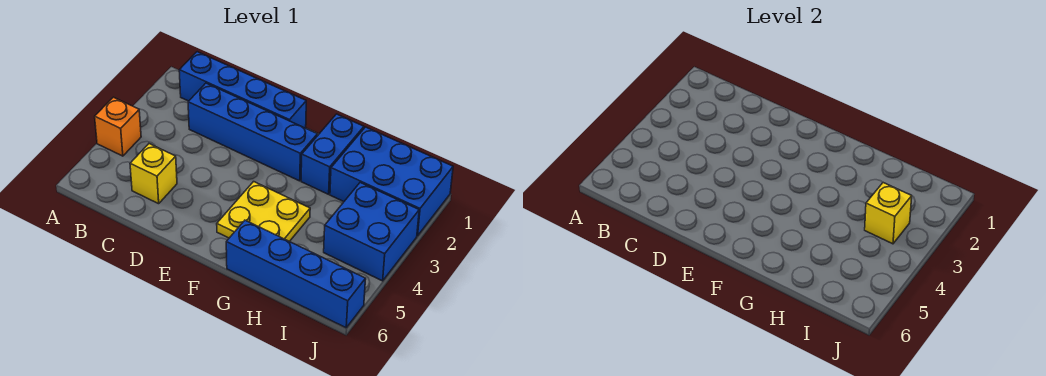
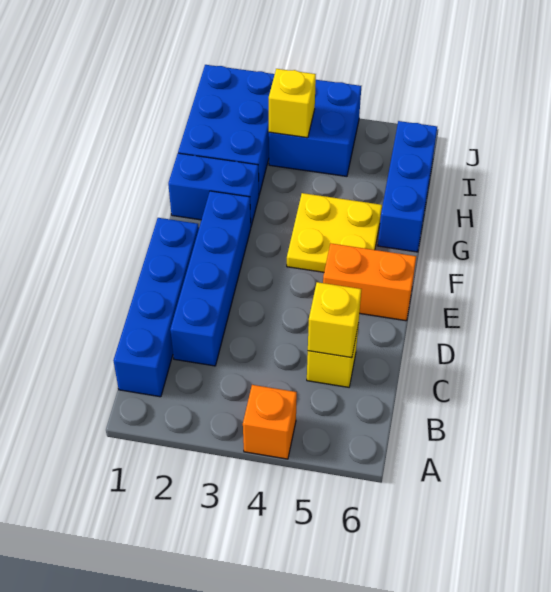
none -> yellow 1x1 brick [308,282,361,358]
none -> orange 1x2 brick [323,244,416,321]
blue 1x4 brick [226,220,366,328] -> blue 1x3 brick [378,121,437,252]

